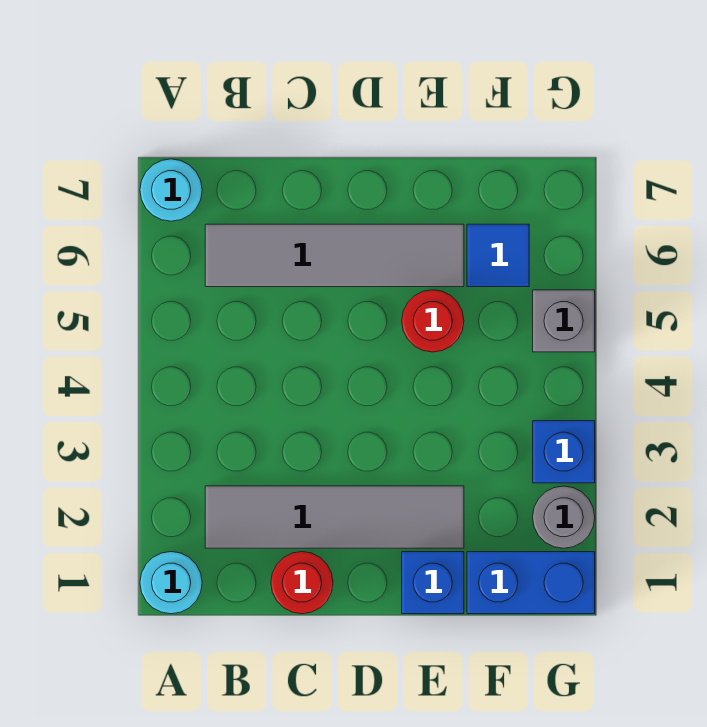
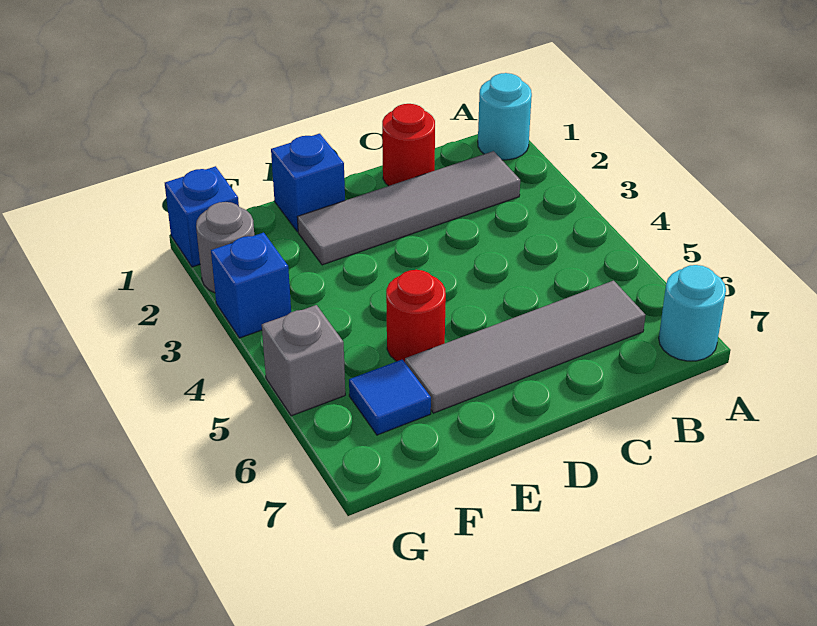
blue 1x2 brick [467,552,595,614] -> blue 1x1 brick [165,166,239,267]

